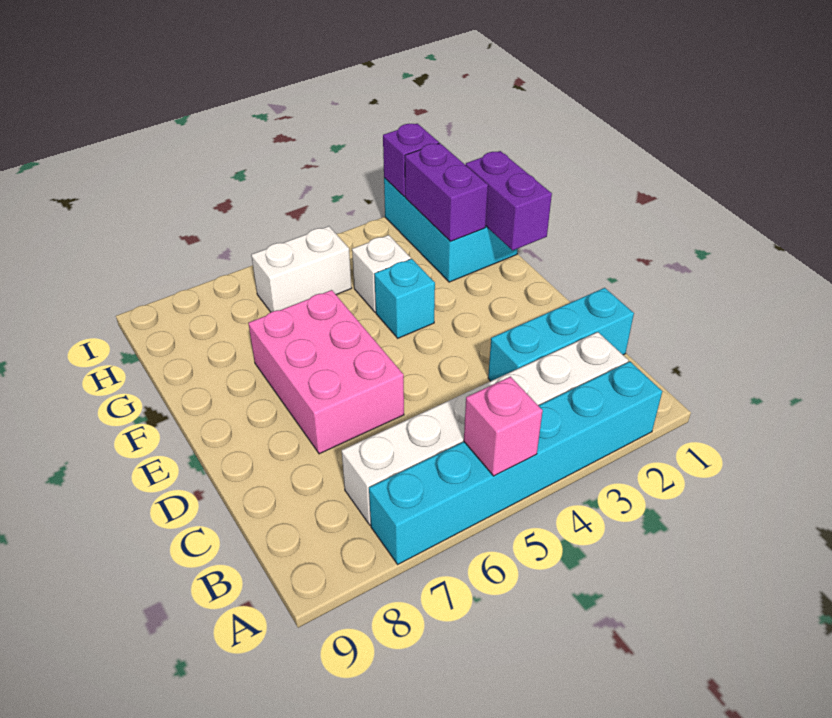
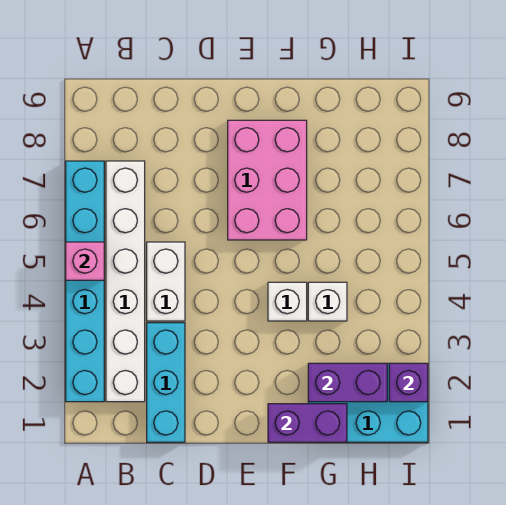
pink 2x3 brick [248,290,404,454] -> pink 2x3 brick turned to [228,120,307,240]
cyan 1x1 brick [374,259,435,338] -> white 1x1 brick [268,282,307,321]
white 1x2 brick [251,226,352,312] -> white 1x2 brick moved to [147,242,185,321]

